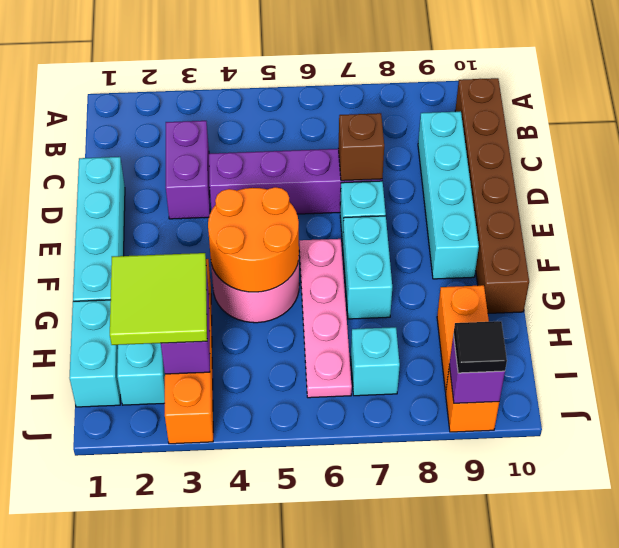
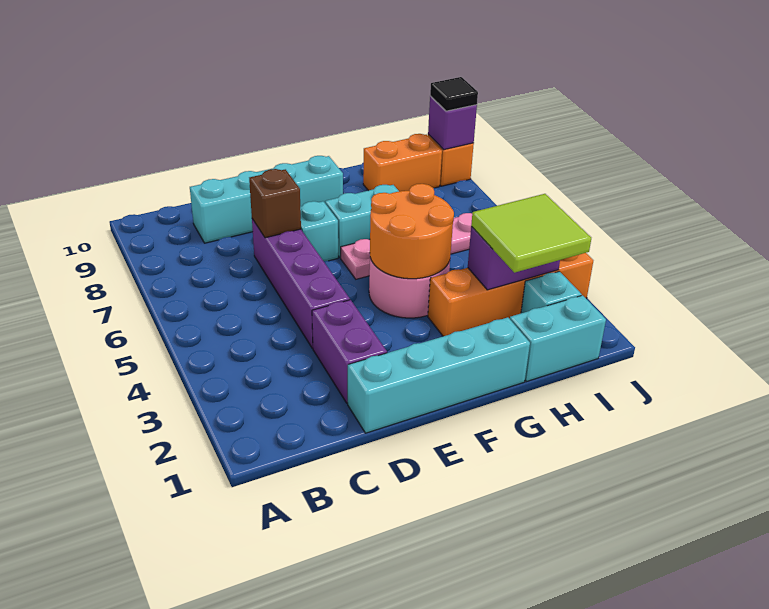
brown 1x6 brick [455,78,529,313] -> none
purple 1x2 brick [166,121,210,219] -> purple 1x2 brick turned to [312,300,387,403]
cyan 1x1 brick [351,327,400,396] -> none

